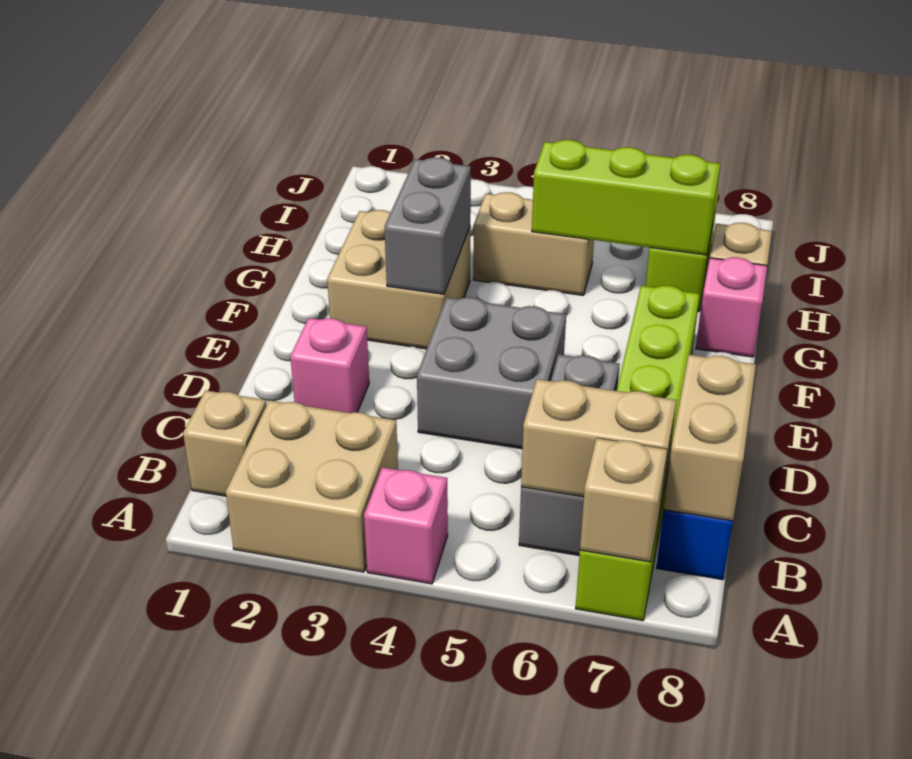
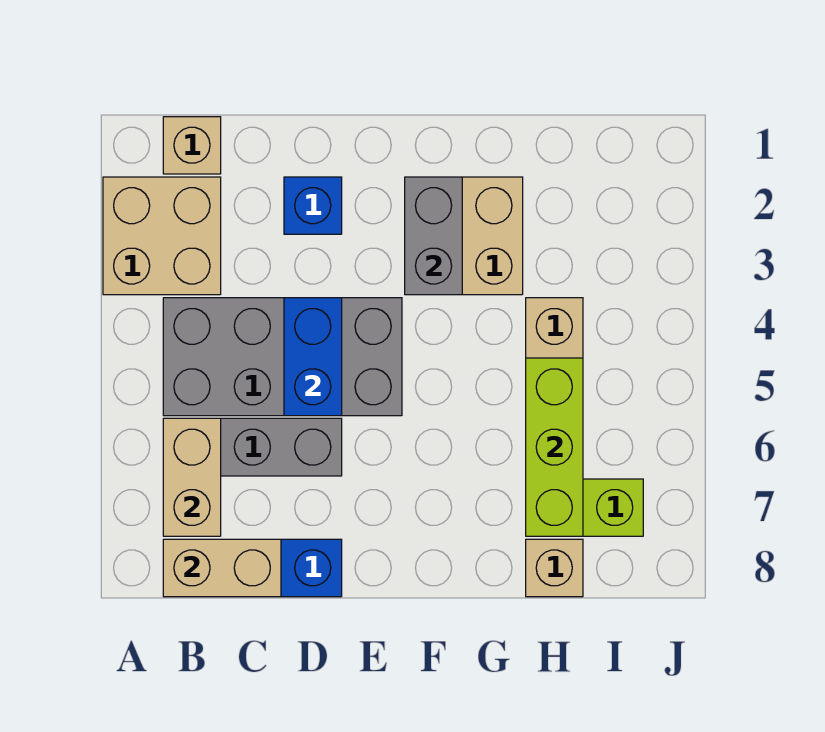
pink 1x1 brick [364,467,448,584] -> none
lime 1x6 brick [575,286,700,621] -> none
tan 1x1 brick [580,438,667,562] -> none
pink 1x1 brick [290,318,369,413] -> blue 1x1 brick [284,177,342,234]
grey 2x2 brick [417,297,566,449] -> grey 2x4 brick [163,298,402,416]
none -> blue 1x2 brick [284,298,342,416]
grey 1x2 brick [385,157,471,294] -> grey 1x2 brick turned to [405,177,462,295]
pink 1x1 brick [696,257,767,357] -> none

